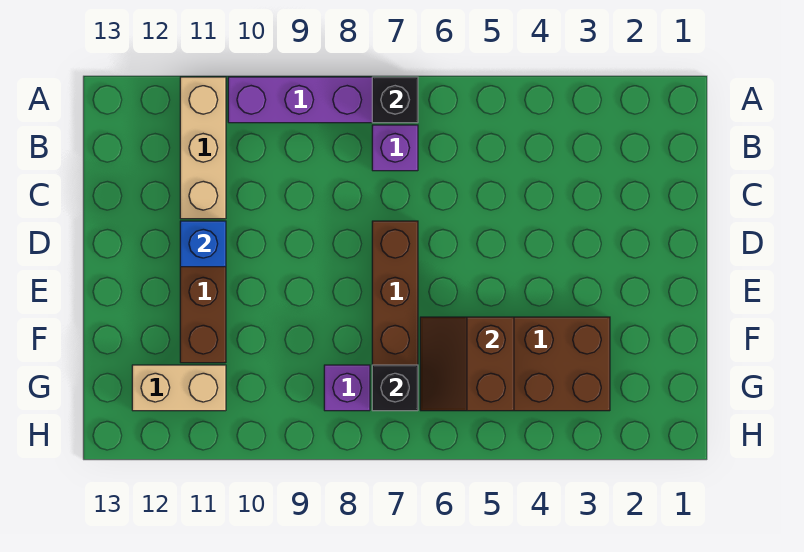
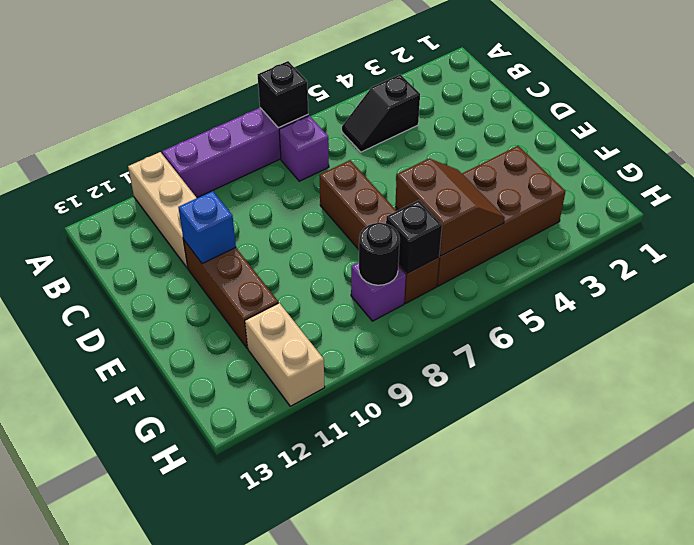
none -> black 1x2 slope [342,74,420,152]
brown 2x2 slope [420,317,514,411] -> brown 2x2 slope turned to [395,159,505,256]
none -> black 1x1 round brick [359,223,400,285]
tan 1x2 brick [132,365,226,411] -> tan 1x2 brick turned to [245,303,325,406]

